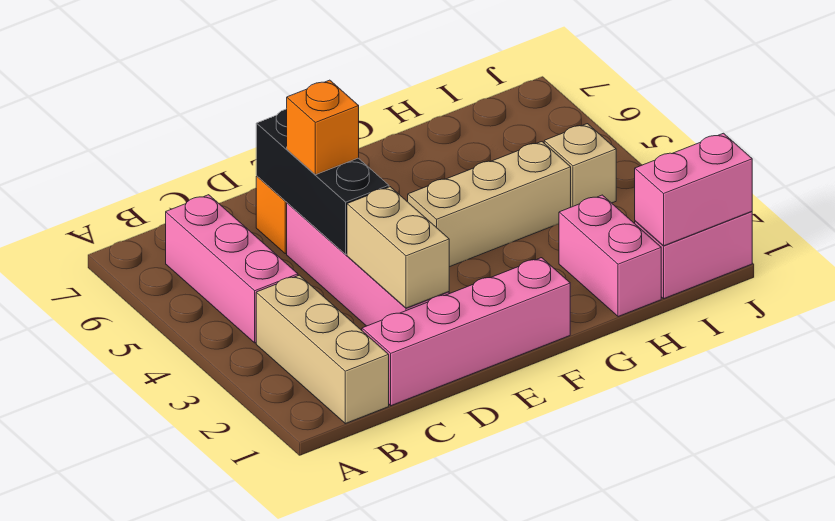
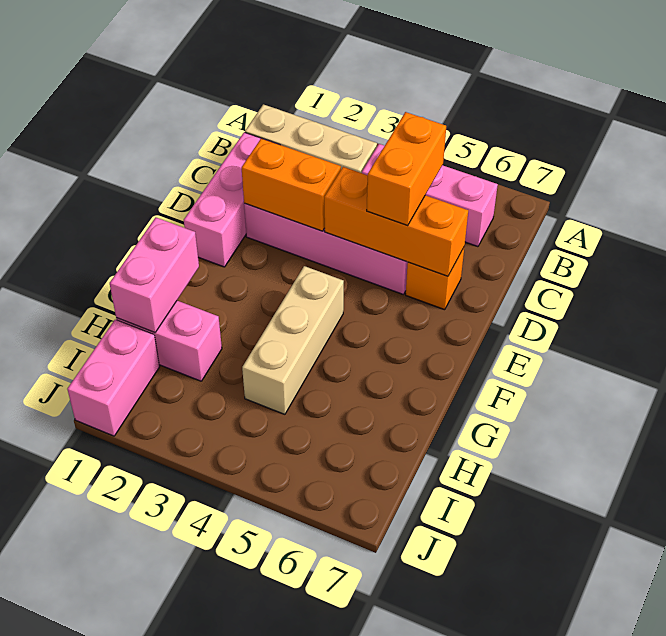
pink 1x4 brick [362,258,570,406] -> pink 1x3 brick [184,132,261,267]
tan 1x2 brick [347,187,449,308] -> orange 1x2 brick [242,138,341,231]
black 1x3 brick [256,109,389,255] -> orange 1x3 brick [324,167,468,276]
orange 1x1 brick [287,80,359,175] -> orange 1x2 brick [367,112,446,226]
pink 1x2 brick [635,133,752,246] -> pink 1x2 brick moved to [110,218,199,333]
tan 1x1 brick [544,124,616,207] -> none

